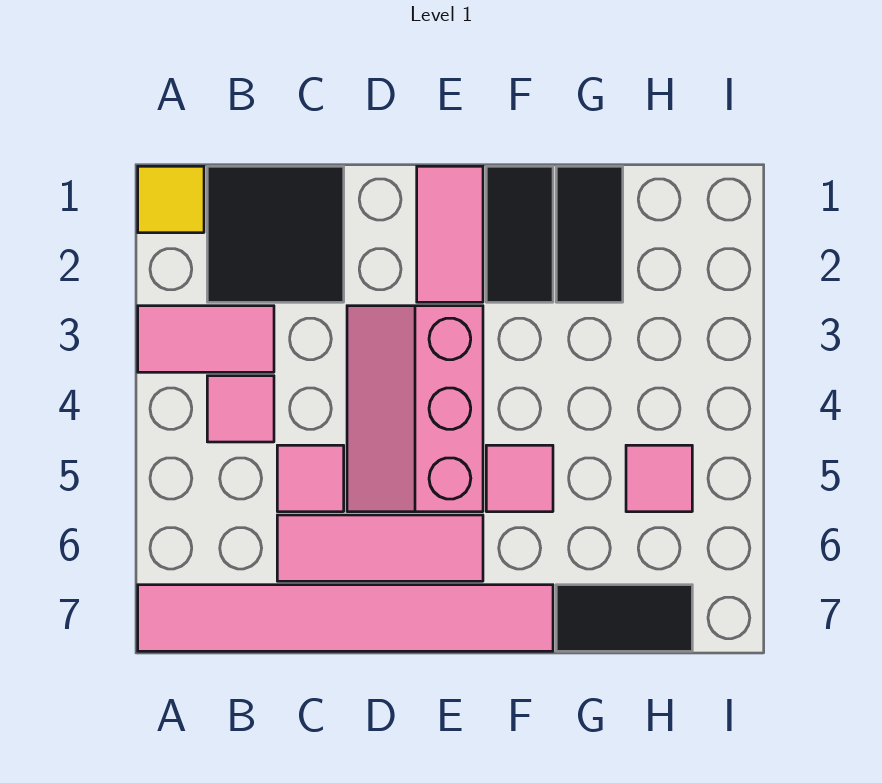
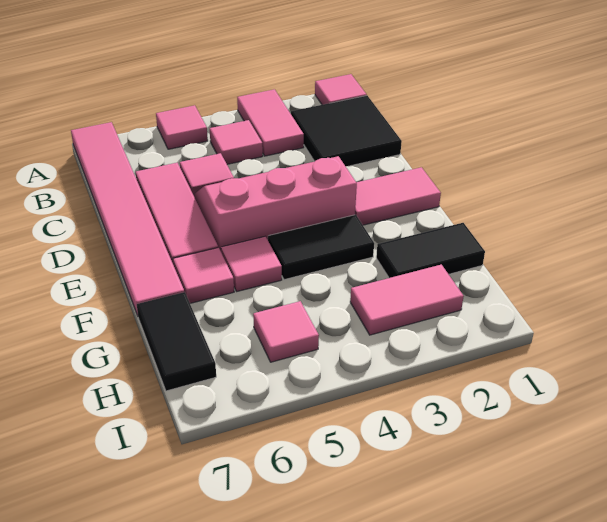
yellow 1x1 tile [138,166,204,233] -> pink 1x1 tile [315,74,367,105]
none -> pink 1x1 tile [156,105,208,149]
black 1x2 tile [486,166,553,302] -> black 1x2 tile moved to [268,215,374,280]
none -> pink 1x1 tile [173,248,234,303]
none -> pink 1x2 tile [350,265,464,335]

